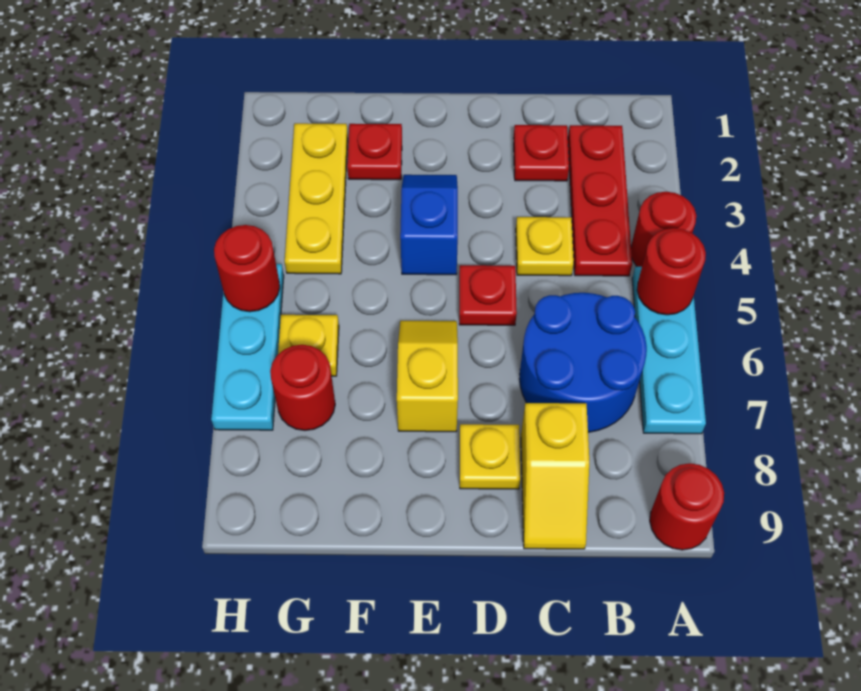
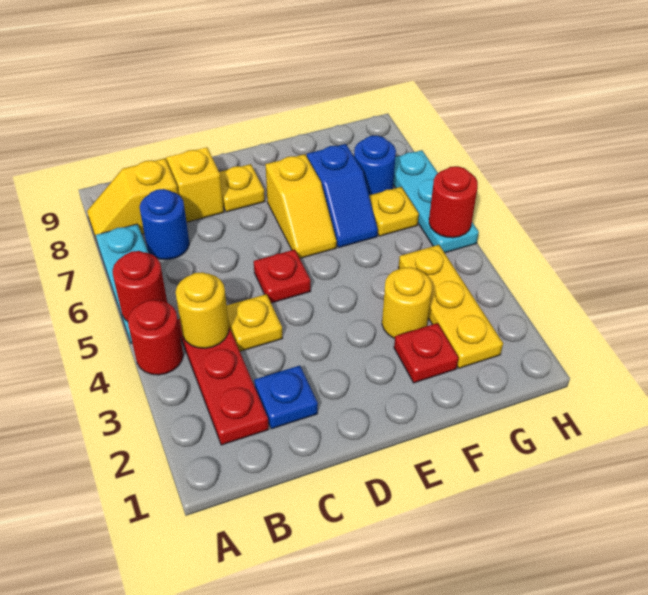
none -> yellow 1x2 slope [87,158,178,241]
red 1x1 round brick [650,463,724,550] -> none
none -> yellow 1x1 round brick [176,272,229,348]
blue 2x2 round brick [519,293,647,432] -> blue 1x1 round brick [140,189,189,260]
red 1x1 plate [514,125,569,181] -> blue 1x1 plate [254,366,318,429]
blue 1x2 slope [400,175,458,275] -> blue 1x2 slope moved to [307,144,378,248]
none -> yellow 1x1 round brick [382,267,432,338]
red 1x1 round brick [270,345,335,430] -> blue 1x1 round brick [354,135,396,195]

